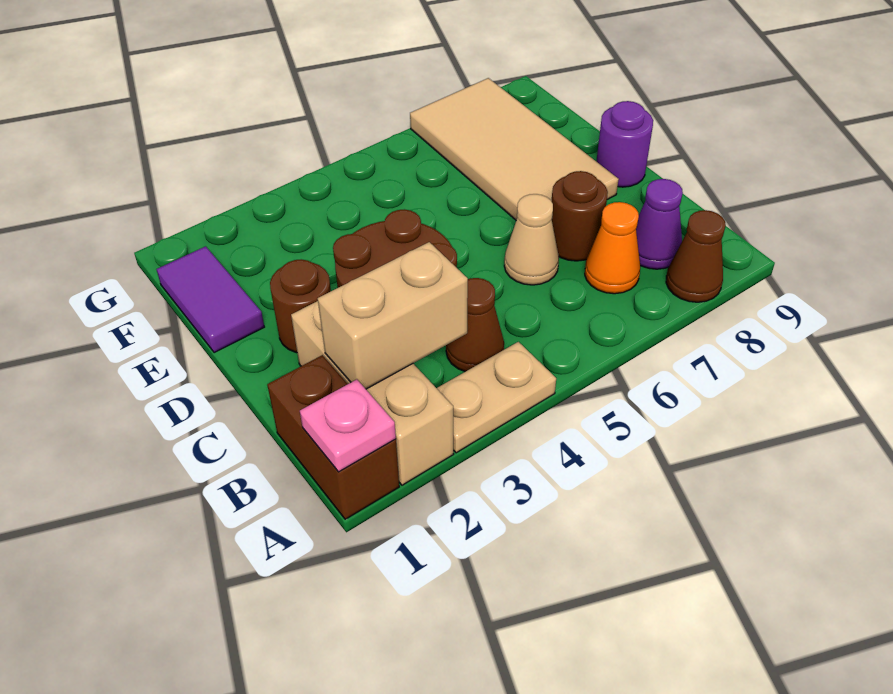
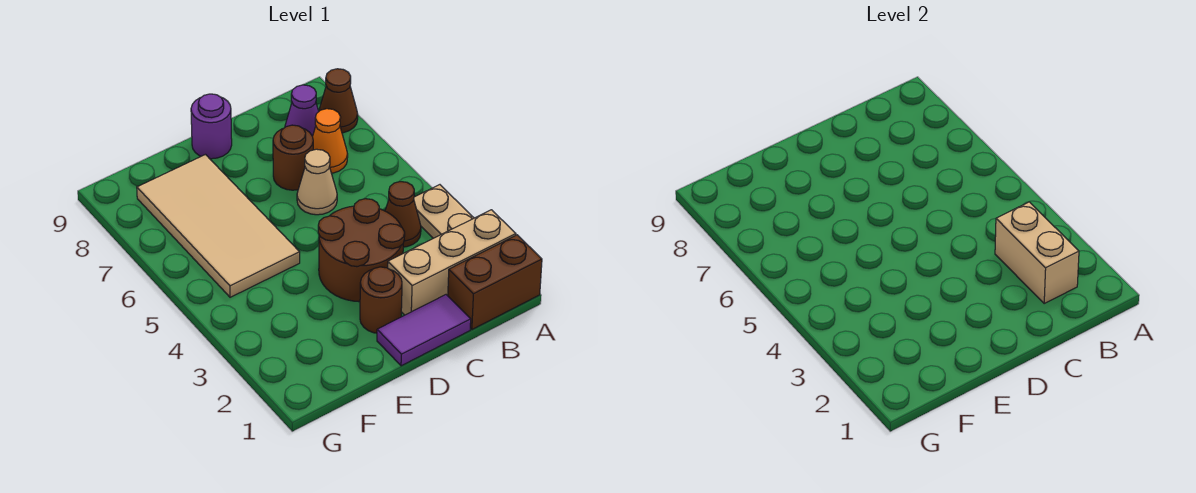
pink 1x1 plate [300,379,396,472] -> none
tan 2x4 tile [410,78,619,220] -> tan 2x4 tile turned to [137,155,300,297]
purple 1x2 tile [157,246,264,353] -> purple 1x2 tile moved to [377,295,471,366]

